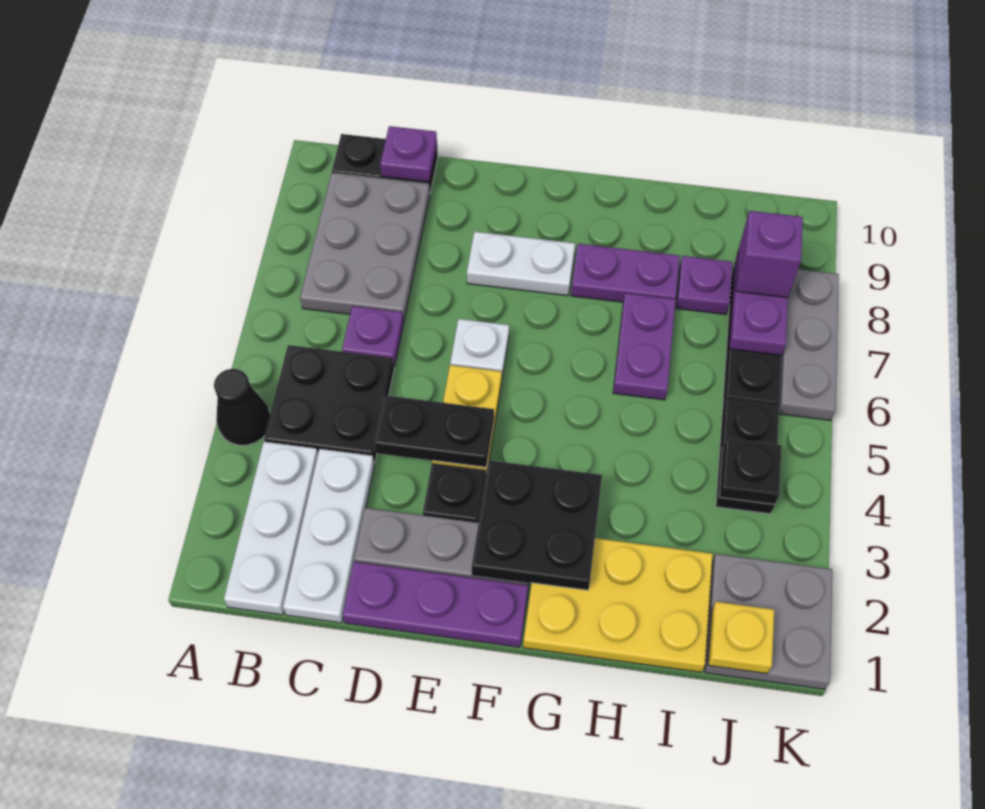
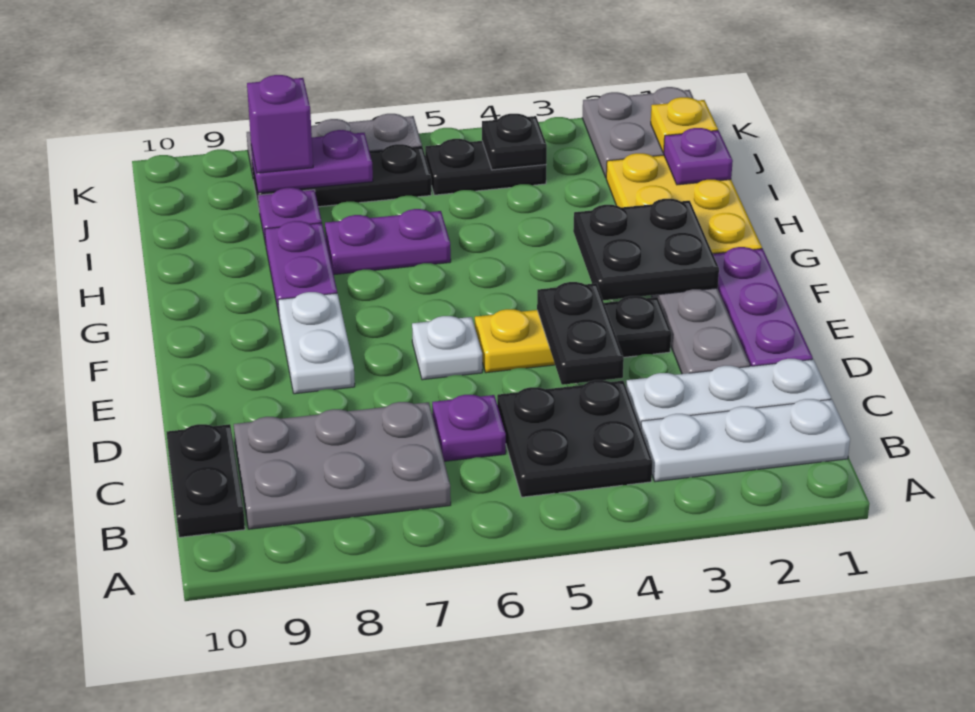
black 1x1 cone [214,369,270,445] -> none
purple 1x1 plate [380,126,437,182] -> purple 1x1 plate moved to [664,128,733,185]

